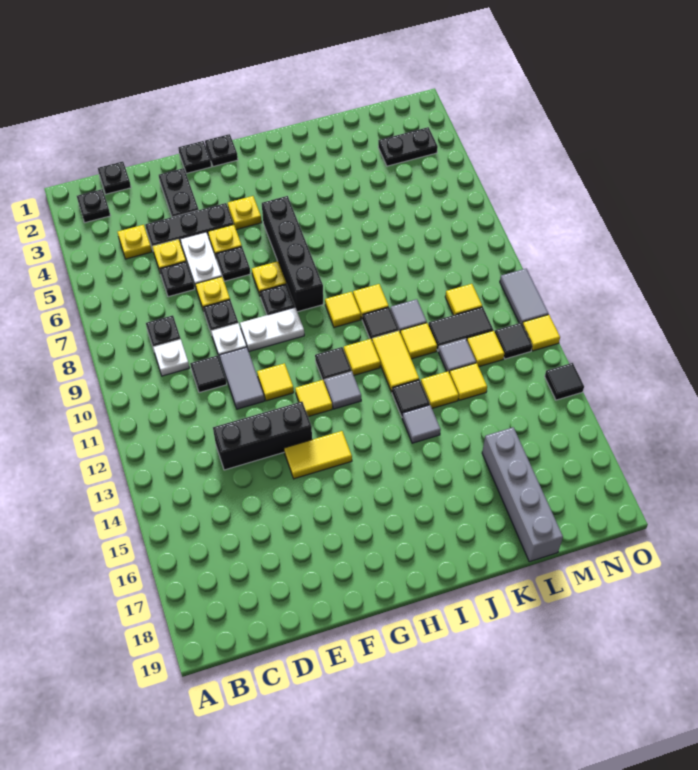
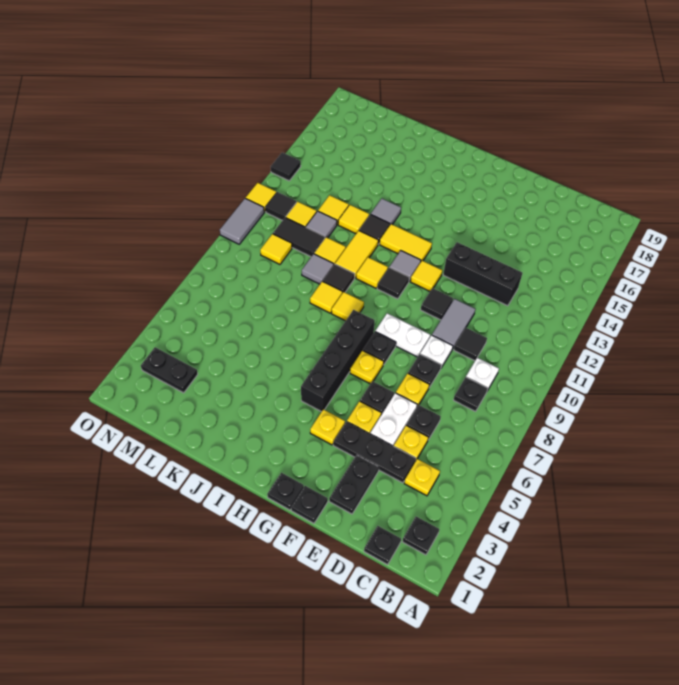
yellow 1x1 tile [257,363,294,401] -> black 1x1 tile [421,288,453,320]
yellow 1x2 tile [284,431,352,479] -> yellow 1x2 tile moved to [380,224,432,261]
grey 1x4 brick [482,427,563,562] -> none

